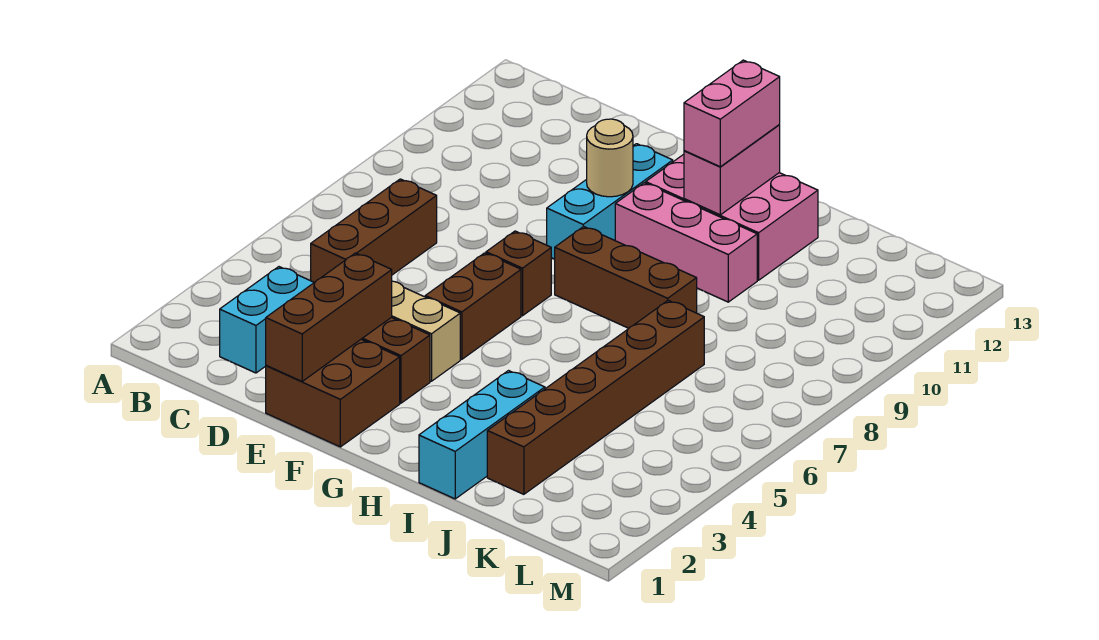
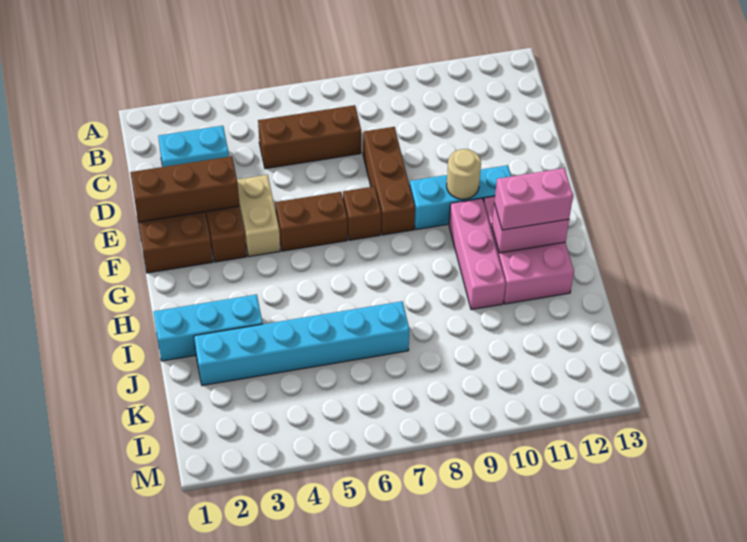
brown 1x3 brick [555,226,697,328] -> brown 1x3 brick moved to [363,127,415,235]
brown 1x6 brick [487,301,704,494] -> cyan 1x6 brick [194,301,410,386]

